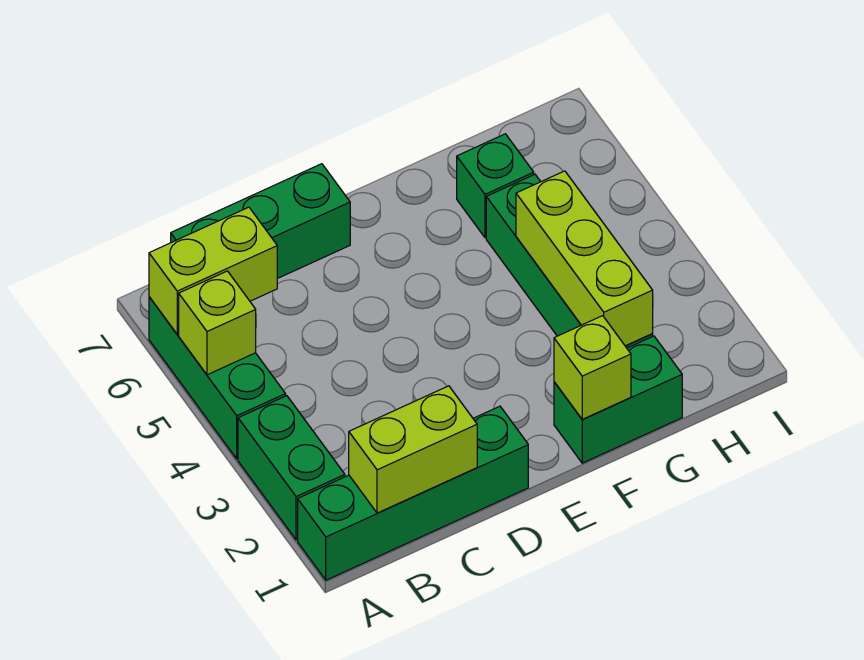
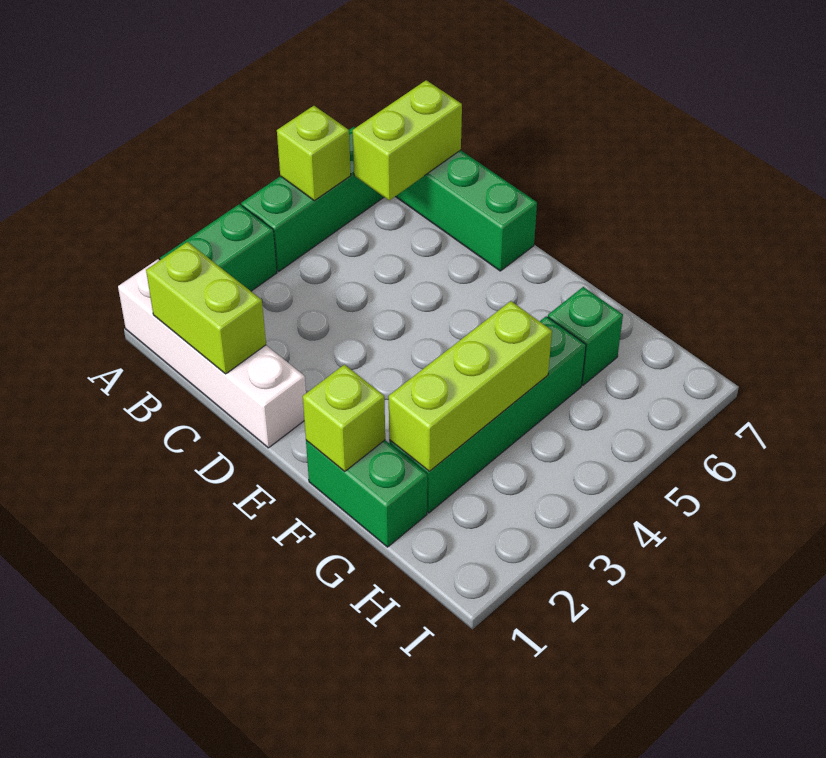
green 1x4 brick [298,406,528,580] -> white 1x4 brick [118,259,306,448]
lime 1x2 brick [149,207,277,334] -> lime 1x2 brick turned to [353,80,462,200]

